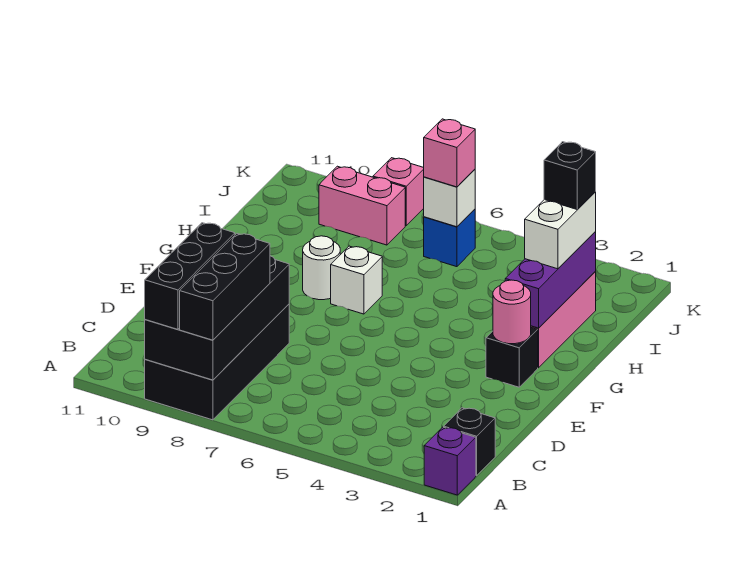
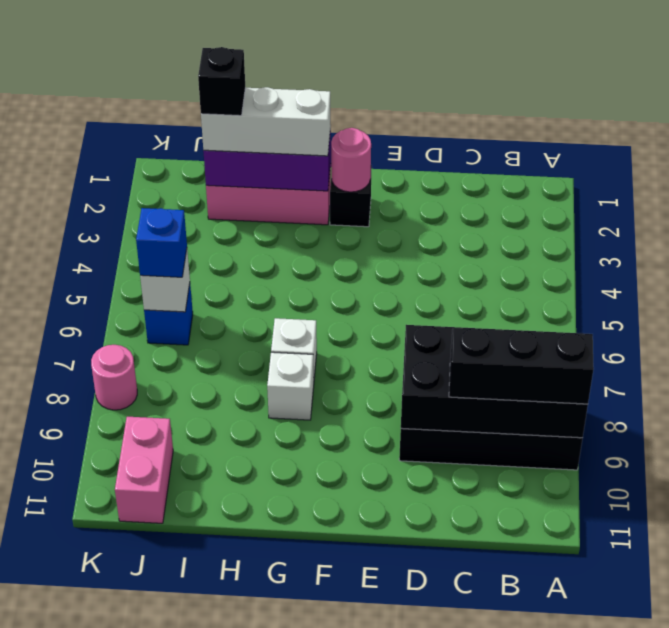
purple 1x1 brick [424,427,476,495] -> none
black 1x3 brick [180,234,270,340] -> none
black 1x1 brick [444,408,495,476] -> none
white 1x1 round brick [303,236,340,300] -> white 1x1 brick [267,352,314,420]
white 1x2 brick [525,192,596,269] -> white 1x3 brick [201,87,331,156]
pink 1x1 brick [424,119,475,187] -> blue 1x1 brick [136,208,187,277]
pink 1x2 brick [319,166,405,245] -> pink 1x2 brick moved to [115,417,173,523]
pink 1x1 brick [373,158,424,226] -> pink 1x1 round brick [91,345,137,410]

